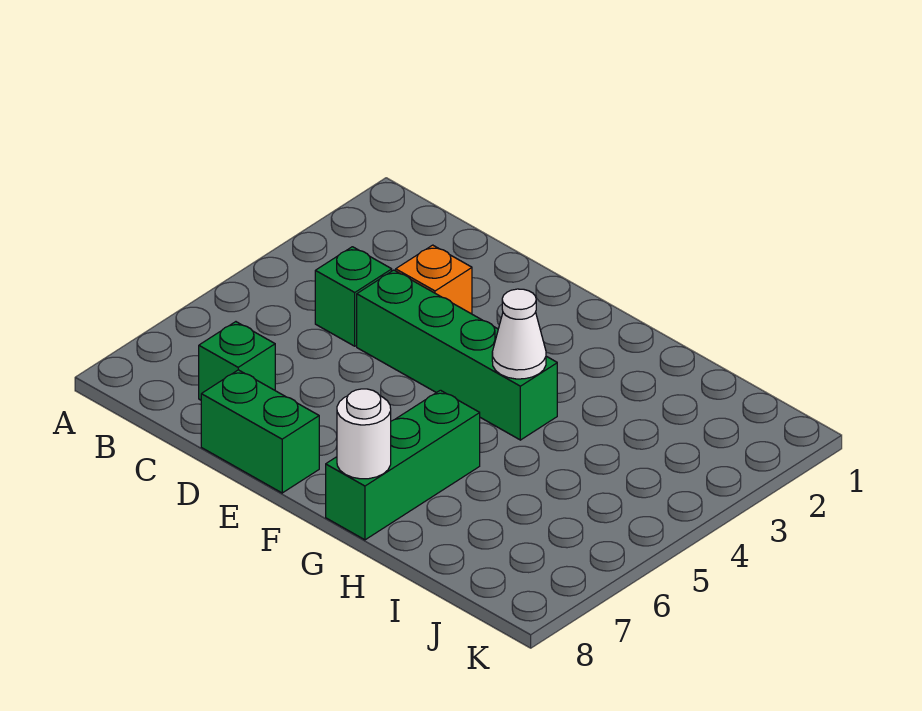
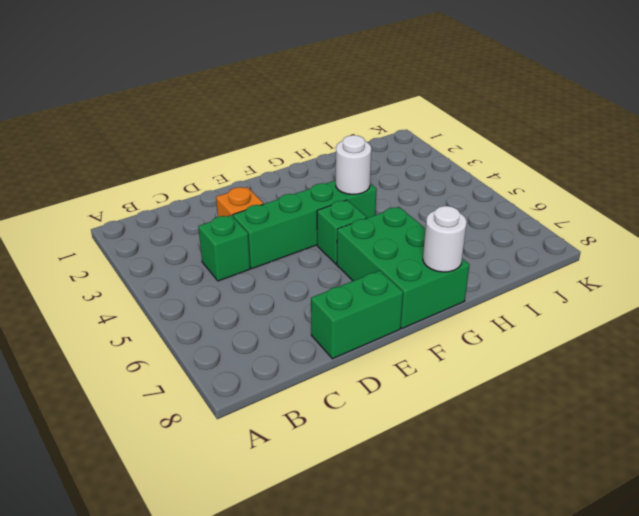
green 1x1 brick [199,322,275,400] -> green 1x1 brick moved to [317,200,367,264]
white 1x1 cone [492,289,546,379] -> white 1x1 round brick [336,135,371,194]
green 1x3 brick [326,390,480,540] -> green 2x3 brick [337,207,470,328]

